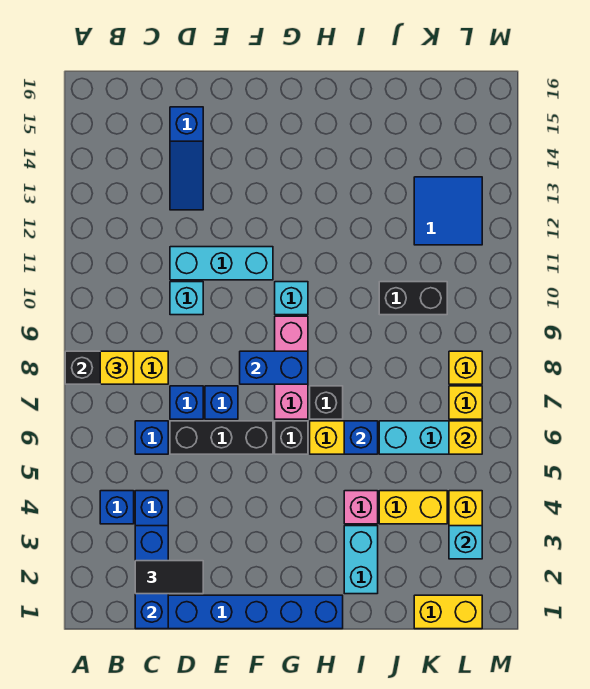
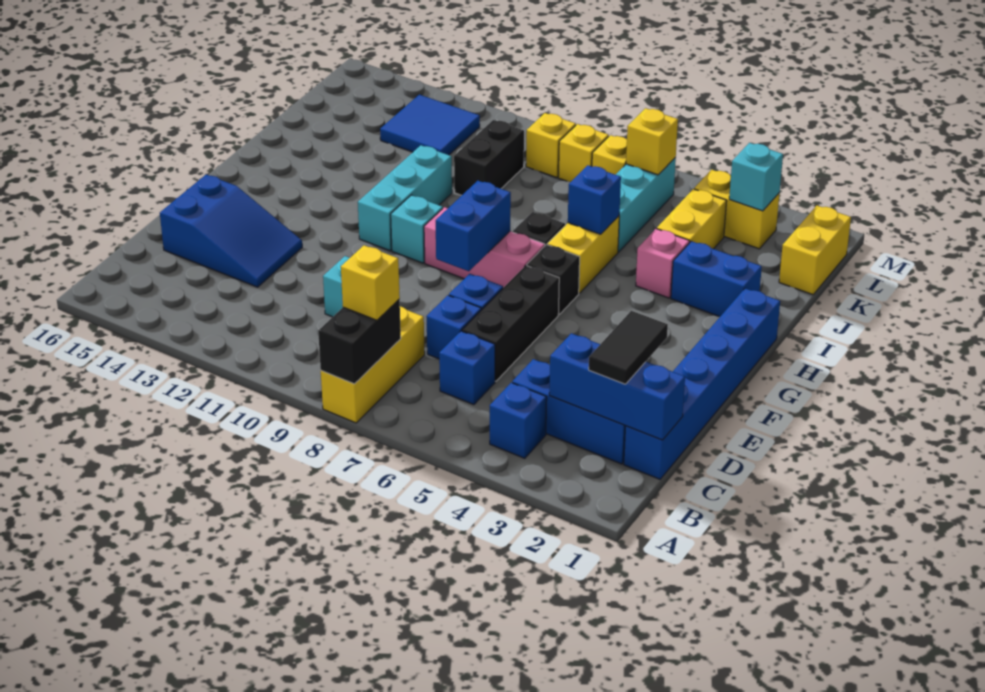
cyan 1x3 brick [170,247,273,280] -> cyan 1x3 brick moved to [358,145,452,251]
blue 1x3 slope [170,107,203,210] -> blue 2x3 slope [160,175,302,287]
cyan 1x2 brick [344,526,378,594] -> blue 1x2 brick [671,241,762,317]
none -> yellow 1x1 brick [526,113,576,178]

